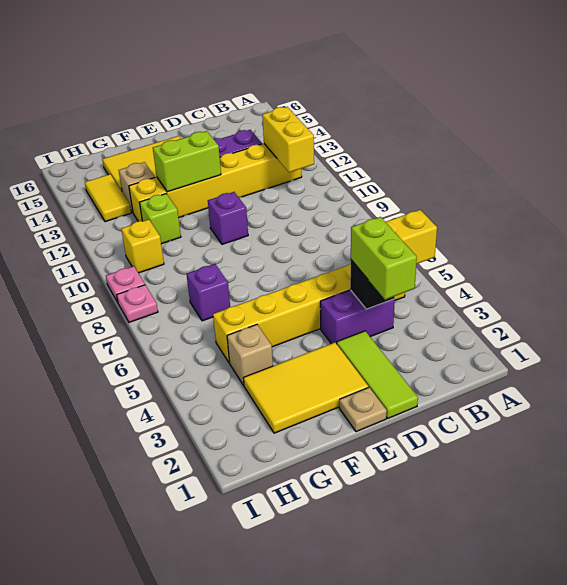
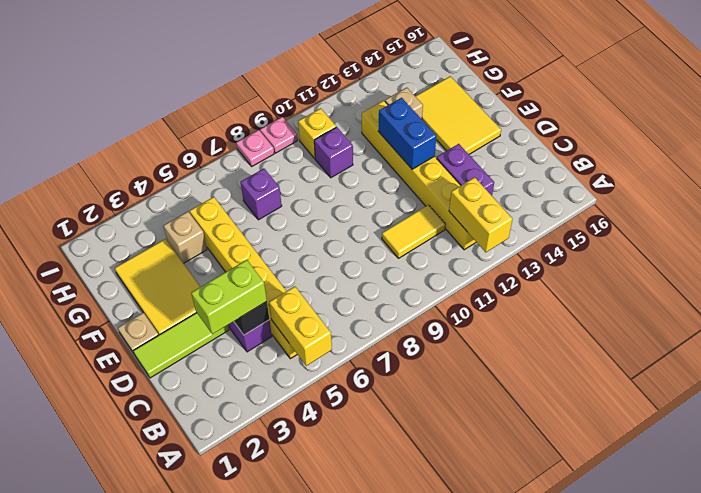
yellow 1x2 brick [262,107,314,172] -> yellow 1x2 brick turned to [449,177,513,252]
purple 1x1 brick [208,192,248,244] -> purple 1x1 brick moved to [314,127,353,178]
lime 1x2 brick [153,131,221,192] -> blue 1x2 brick [378,98,436,169]
lime 1x1 brick [140,194,181,244] -> none
yellow 1x2 tile [85,174,131,222] -> yellow 1x2 tile moved to [382,205,446,258]

